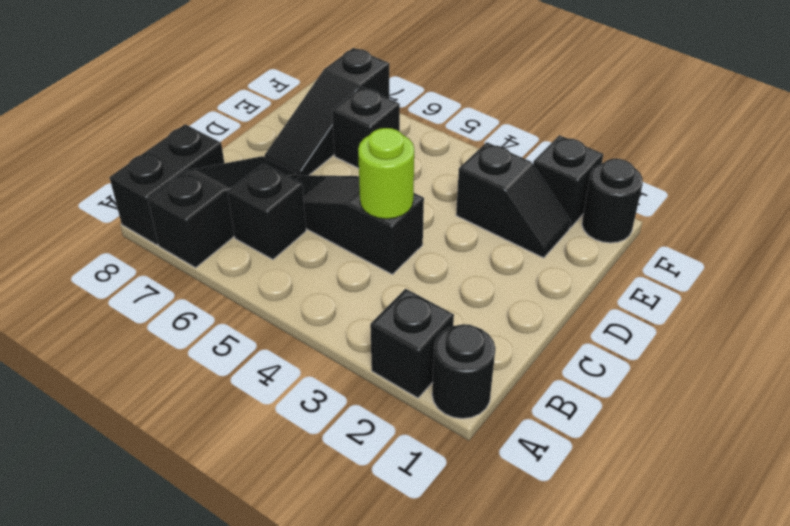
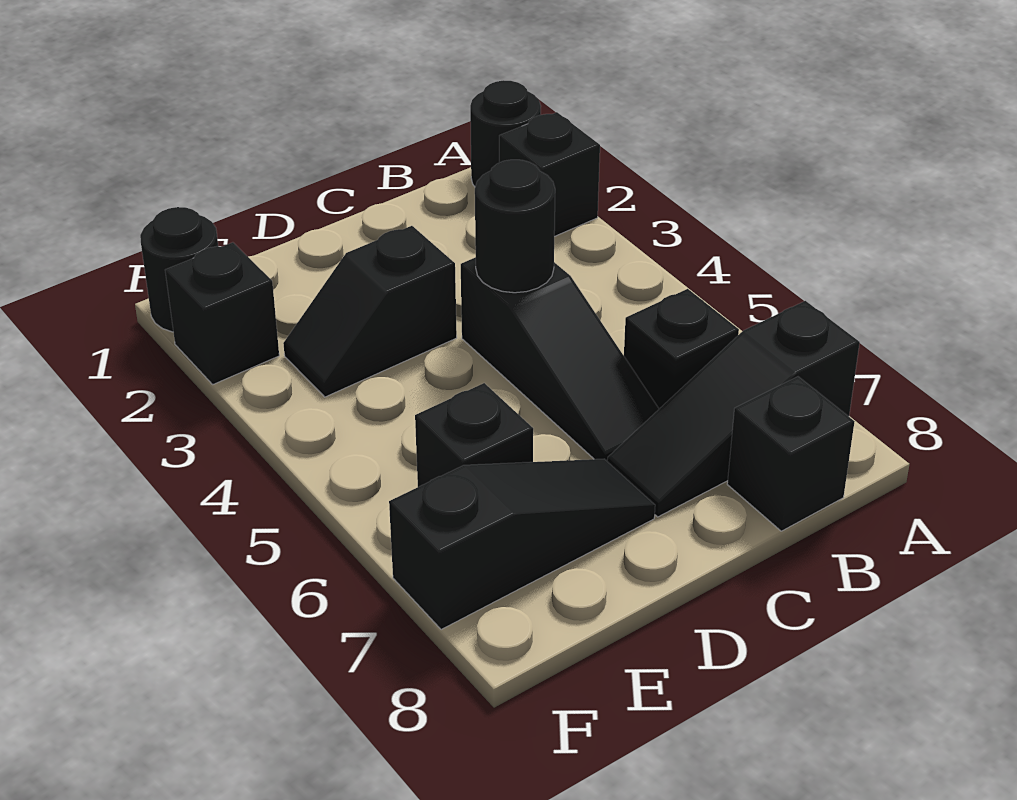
black 1x2 brick [110,124,224,245] -> black 1x1 brick [727,377,855,531]
lime 1x1 round brick [358,128,414,219] -> black 1x1 round brick [475,160,555,293]
black 1x2 slope [456,142,571,258] -> black 1x2 slope turned to [283,226,457,397]

